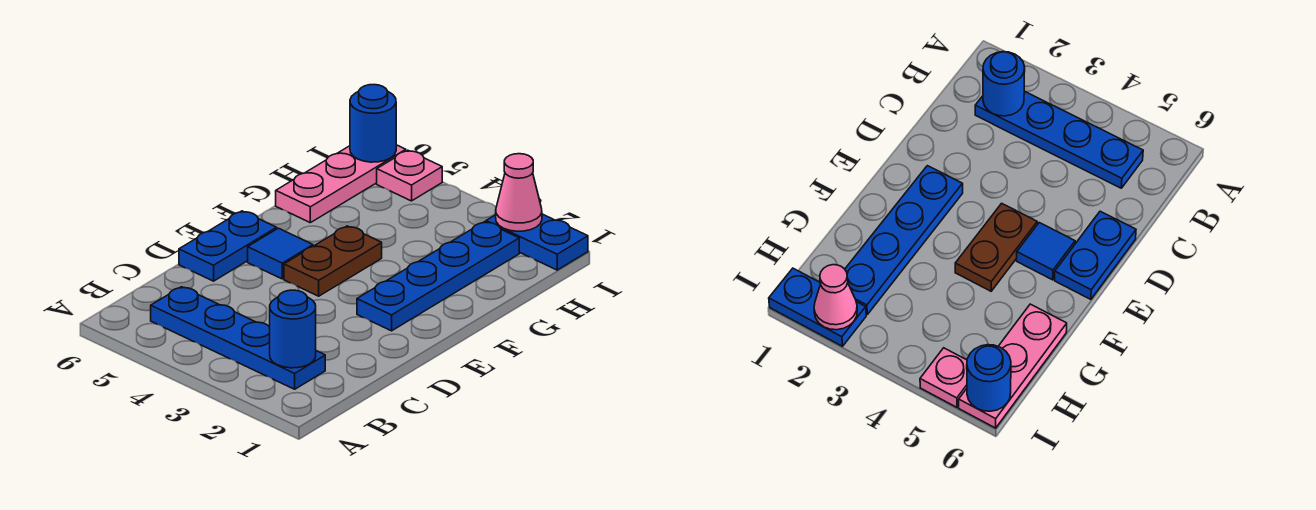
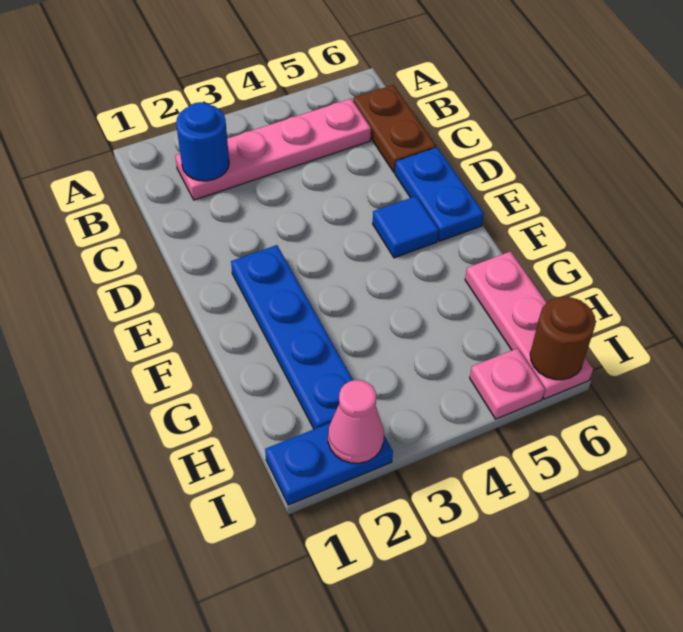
blue 1x4 plate [151,287,325,389] -> pink 1x4 plate [175,99,371,200]
brown 1x2 plate [284,226,382,296] -> brown 1x2 plate moved to [353,85,436,173]
blue 1x1 round brick [350,85,396,162] -> brown 1x1 round brick [530,297,596,380]

